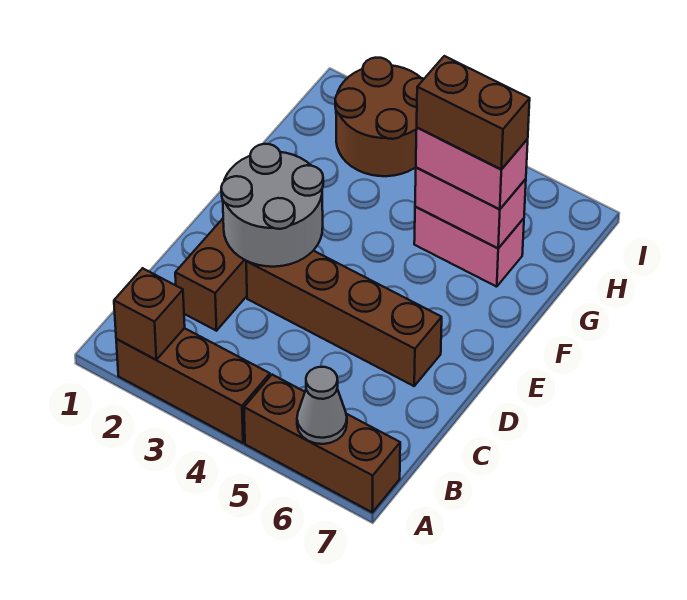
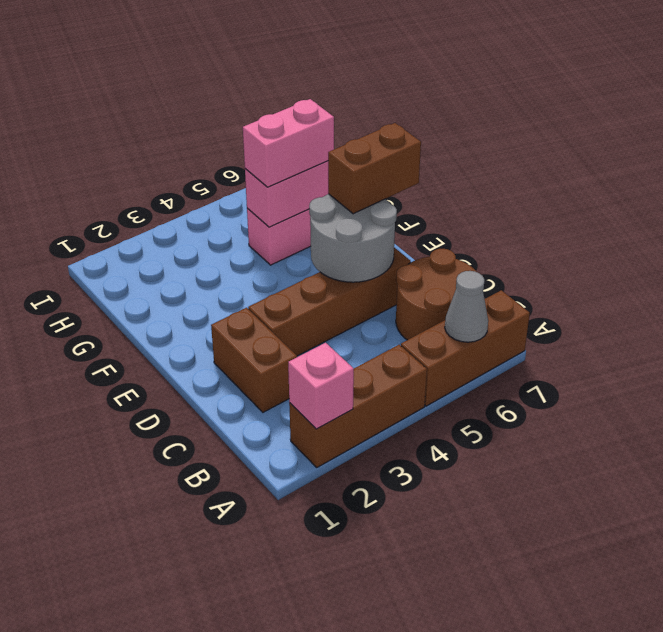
brown 1x1 brick [114,268,185,360] -> pink 1x1 brick [288,343,354,429]
grey 2x2 round brick [221,144,323,267] -> grey 2x2 round brick moved to [309,194,397,282]
brown 1x2 brick [417,56,530,169] -> brown 1x2 brick moved to [328,123,421,214]
brown 2x2 round brick [335,58,424,176] -> brown 2x2 round brick moved to [396,249,477,340]

